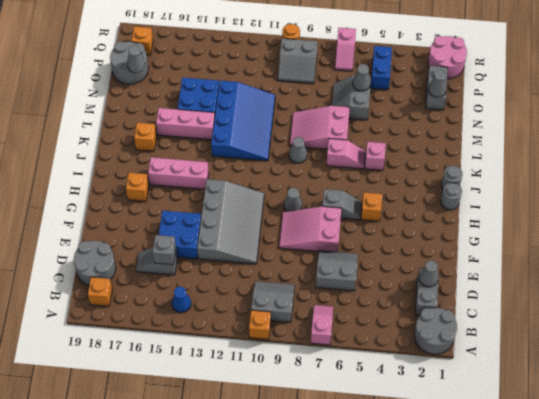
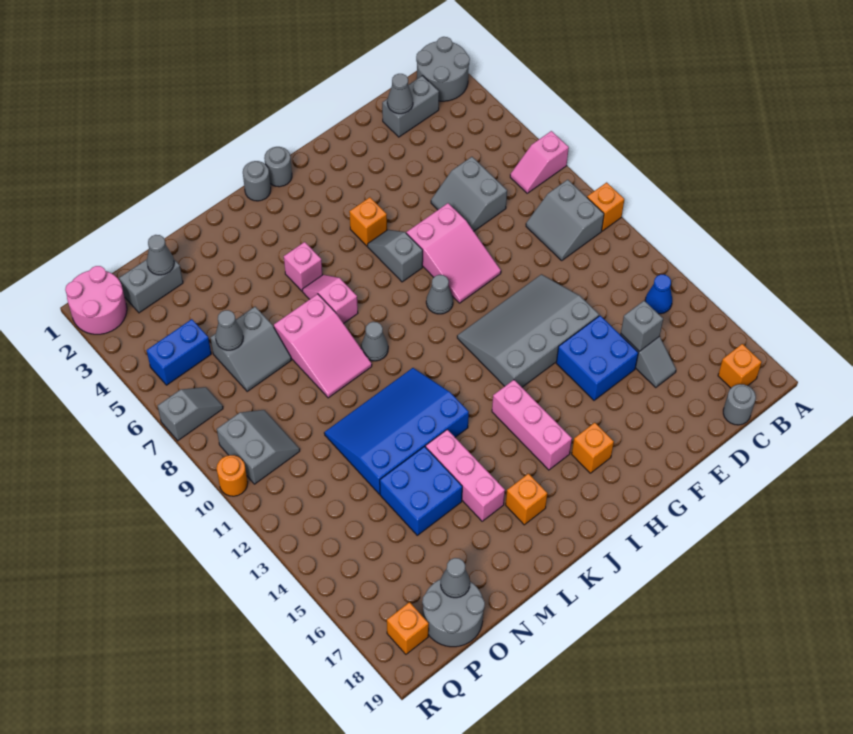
grey 2x2 round brick [74,241,116,285] -> grey 1x1 round brick [723,384,756,425]
pink 1x2 slope [335,28,356,71] -> grey 1x2 slope [158,387,223,441]

